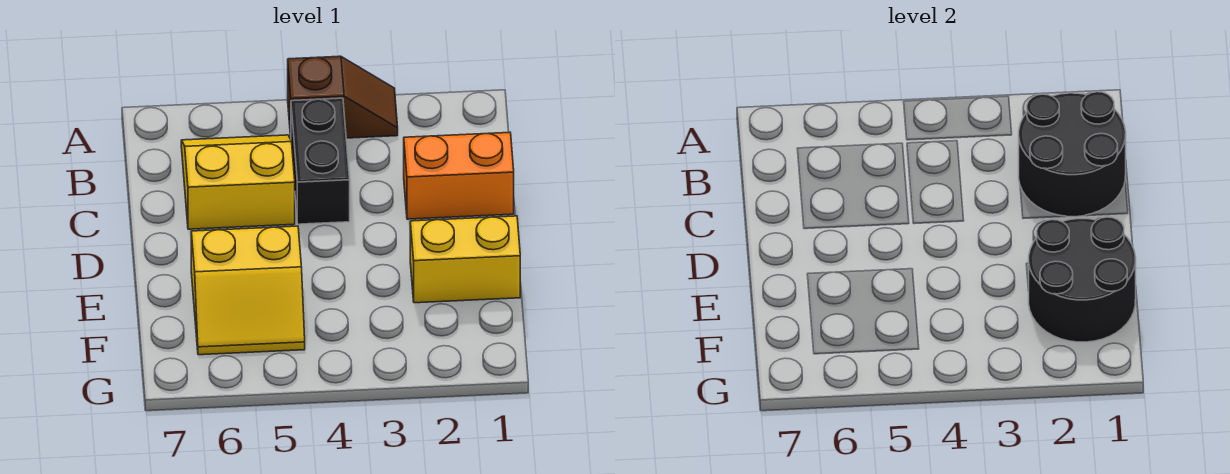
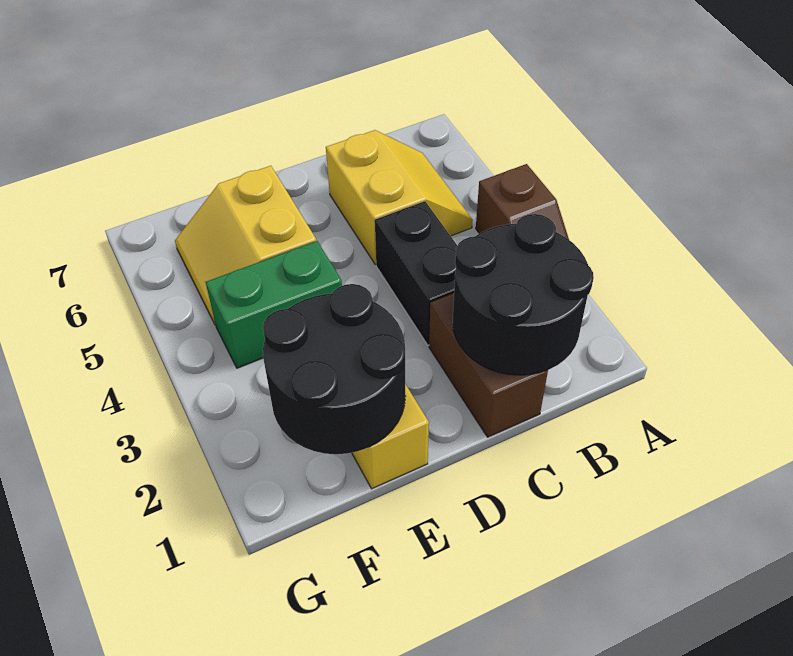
black 1x2 brick [291,98,350,224] -> black 1x2 brick turned to [375,201,457,345]
orange 1x2 brick [404,132,514,219] -> brown 1x2 brick [429,293,548,437]
none -> green 1x2 brick [206,241,342,368]

